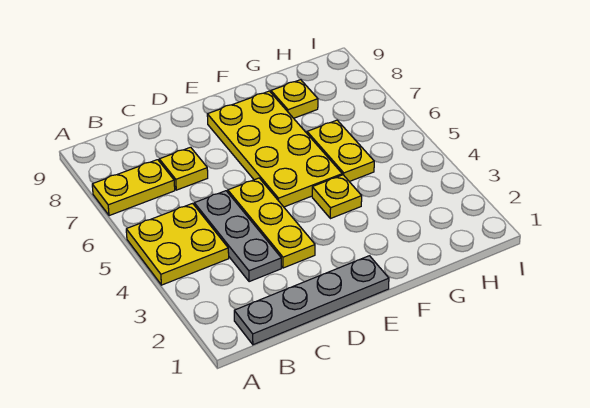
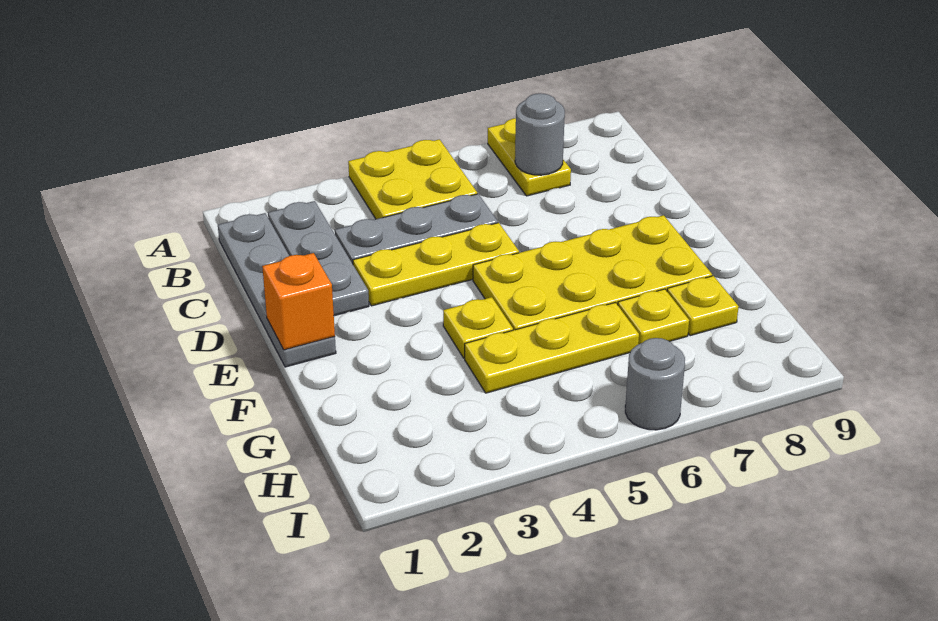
none -> grey 1x3 plate [268,201,369,316]
none -> grey 1x1 round brick [515,93,565,175]
yellow 1x1 plate [159,147,208,190] -> yellow 1x1 plate moved to [618,289,689,344]
none -> orange 1x1 brick [262,253,335,350]
yellow 1x2 plate [307,120,374,182] -> yellow 1x3 plate [465,302,639,393]
none -> grey 1x1 round brick [625,338,685,430]

